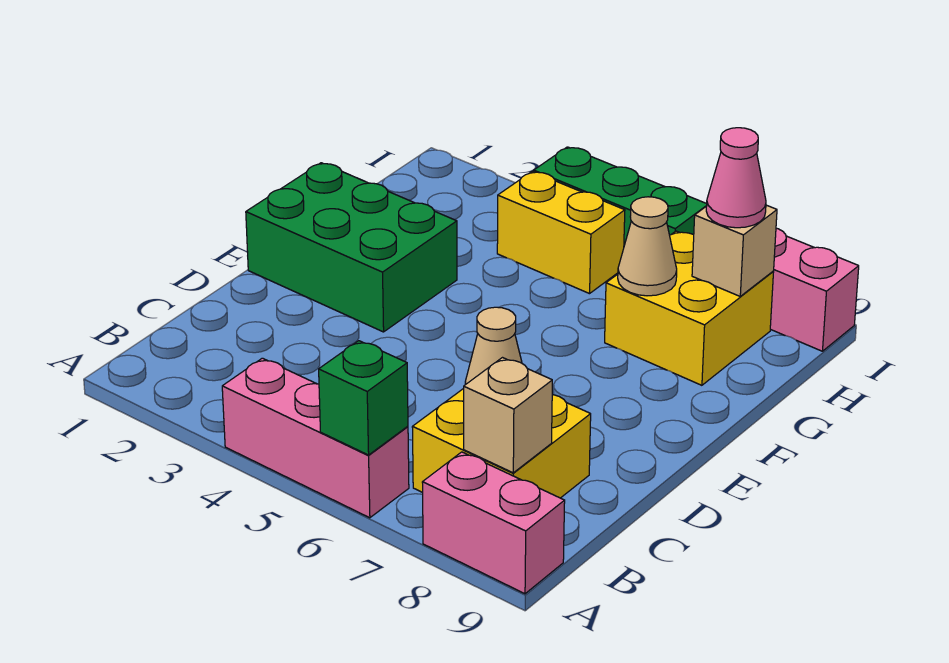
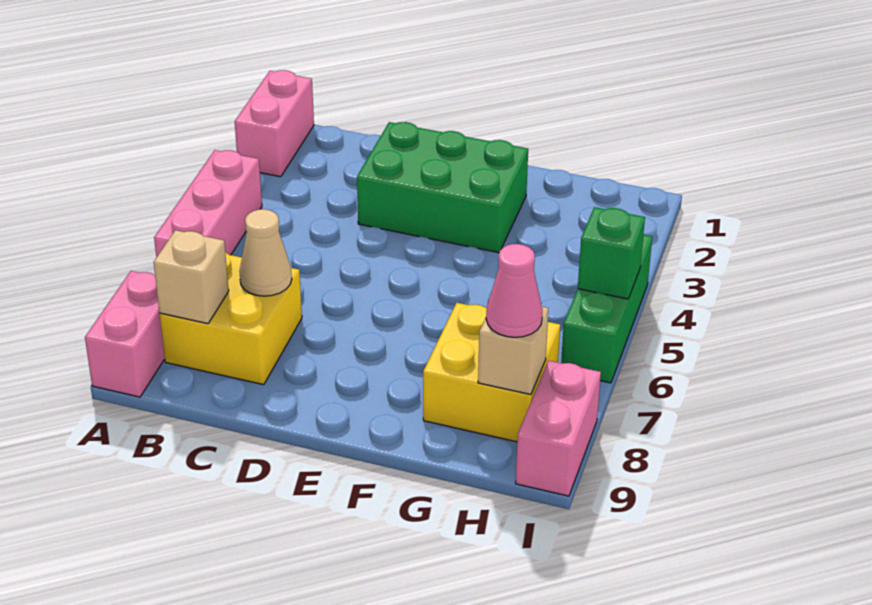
none -> pink 1x2 brick [235,70,314,177]
green 1x1 brick [319,341,408,455] -> green 1x1 brick moved to [578,207,645,299]
green 2x3 brick [246,163,457,332] -> green 2x3 brick turned to [357,122,528,253]
tan 1x1 cone [618,197,677,296] -> none
yellow 1x2 brick [497,172,625,294] -> none

